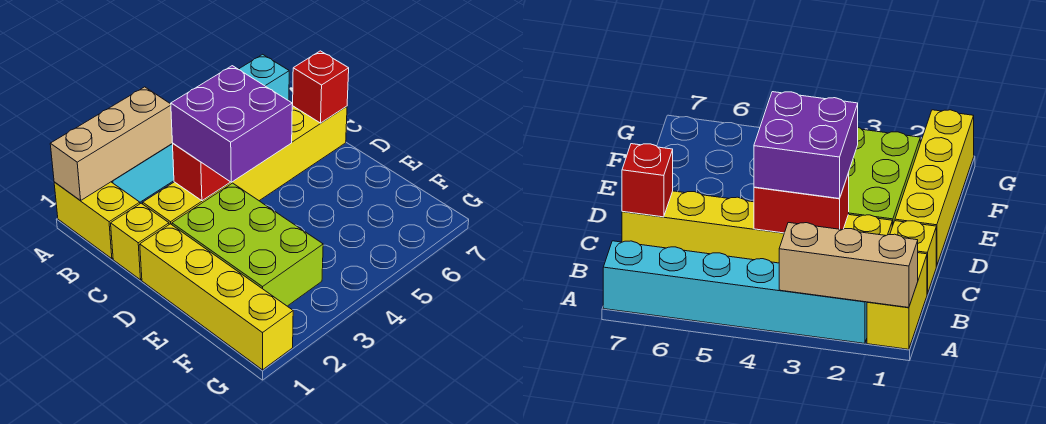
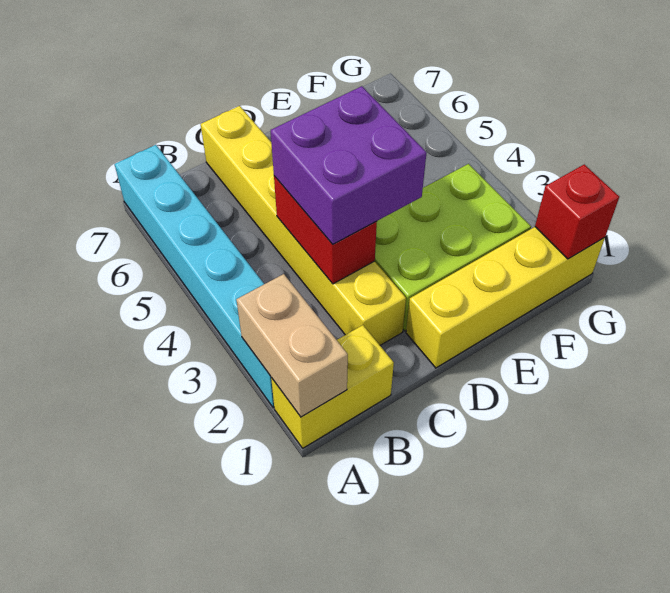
tan 1x3 brick [50,87,173,201] -> tan 1x2 brick [236,274,348,417]
yellow 1x1 brick [111,203,169,280] -> none
red 1x1 brick [293,51,349,123] -> red 1x1 brick moved to [535,164,619,259]

